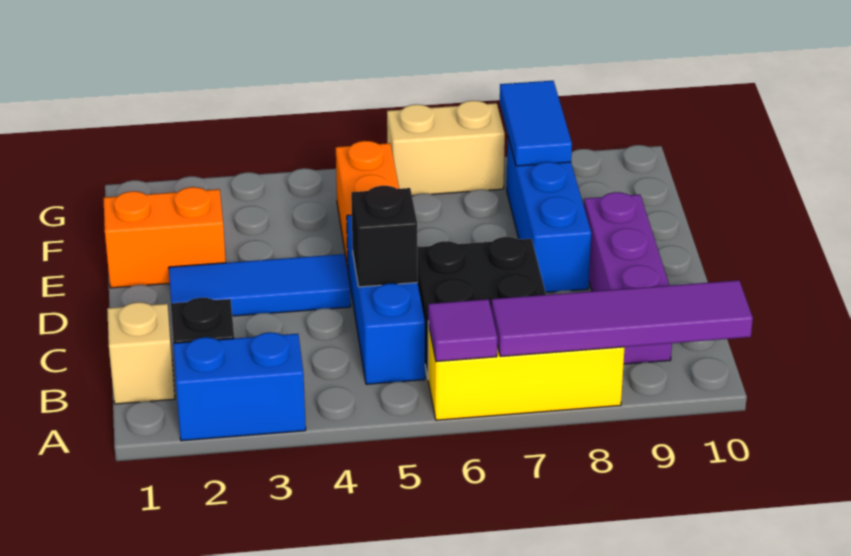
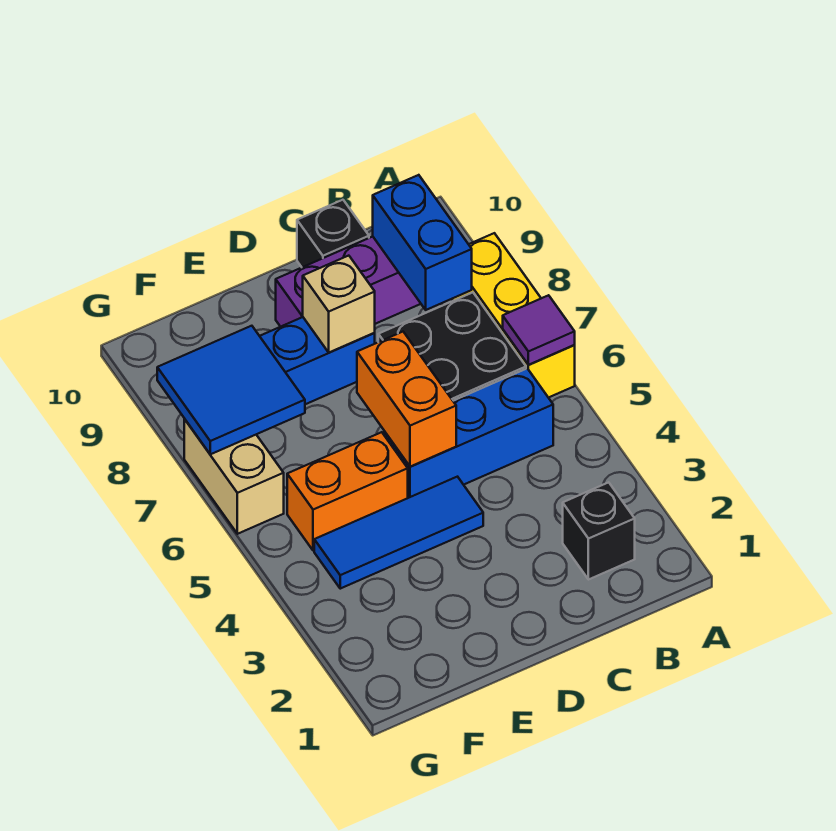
blue 1x2 brick [173,332,306,441] -> blue 1x2 brick moved to [373,175,472,310]
purple 1x4 tile [492,280,753,357] -> none
tan 1x1 brick [107,302,175,404] -> tan 1x1 brick moved to [303,256,375,352]
black 1x1 brick [351,186,418,287] -> black 1x1 brick moved to [297,200,369,267]
blue 1x3 tile [169,254,351,316] -> blue 1x3 tile turned to [314,477,483,589]
orange 1x2 brick [104,187,226,288] -> orange 1x2 brick moved to [357,332,456,467]
blue 1x2 tile [500,81,572,166] -> blue 2x2 tile [157,326,305,454]

